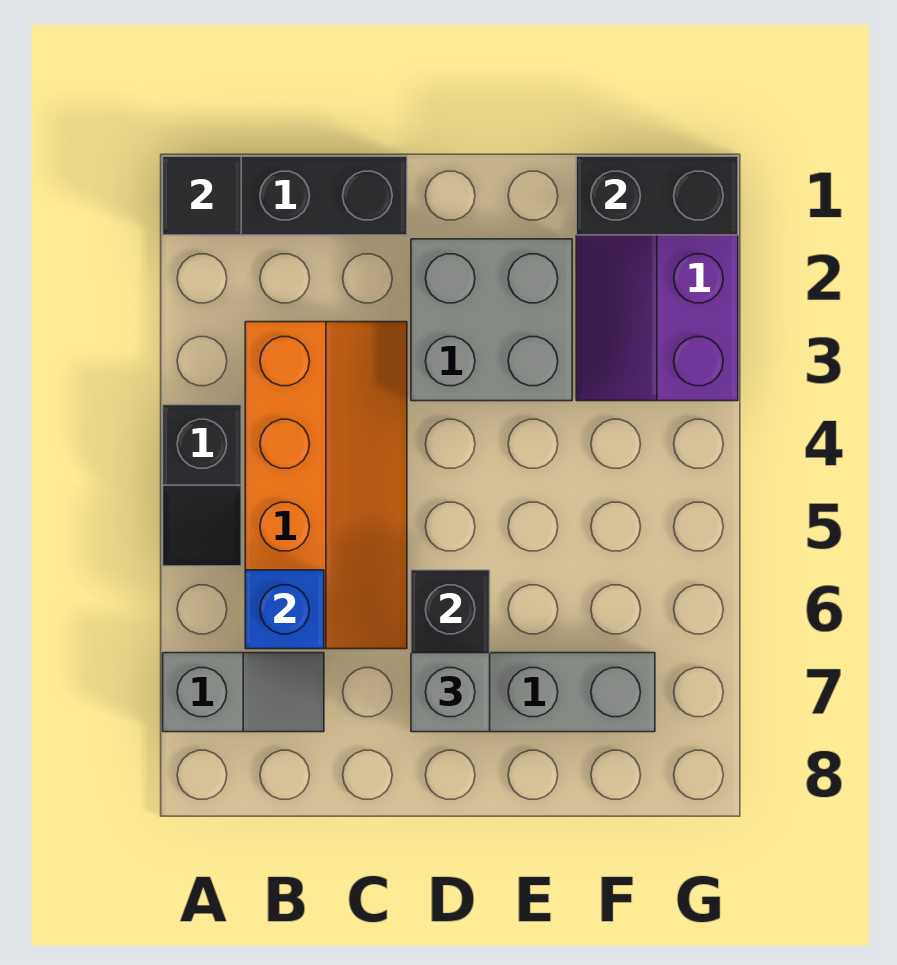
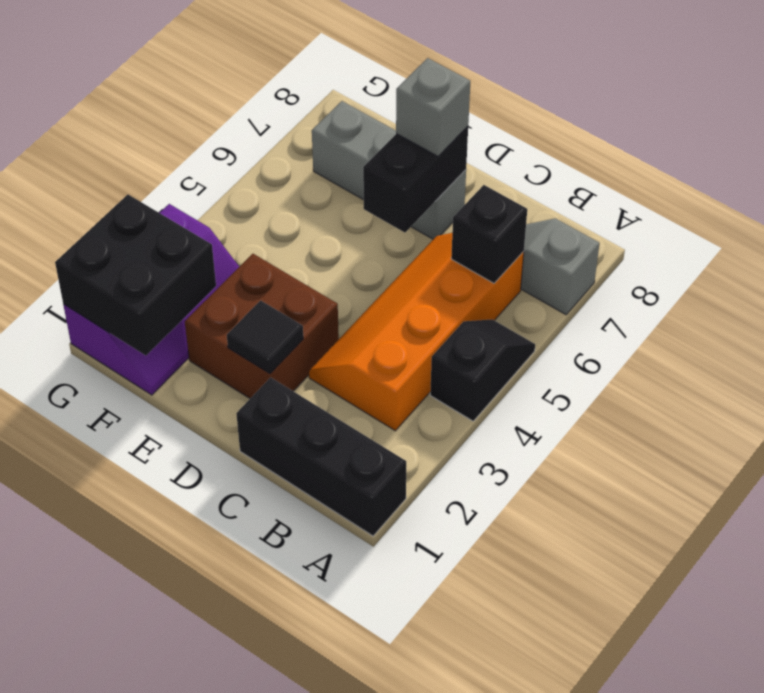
black 1x1 tile [163,156,241,235] -> black 1x1 tile moved to [227,300,303,374]
blue 1x1 brick [245,570,324,649] -> black 1x1 brick [451,185,527,283]
grey 2x2 brick [411,239,572,401] -> brown 2x2 brick [185,254,339,398]
black 1x2 brick [576,156,738,235] -> black 2x2 brick [55,195,216,356]

